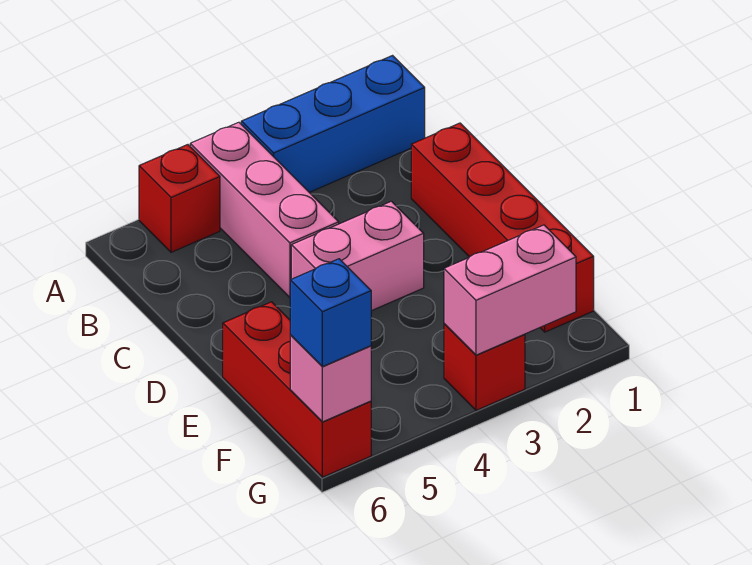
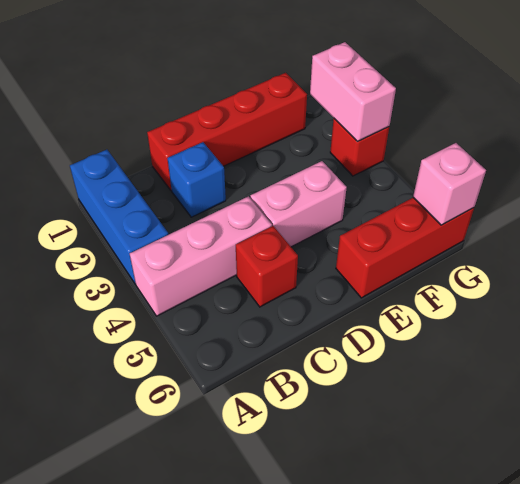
red 1x1 brick [139,145,220,252] -> red 1x1 brick moved to [236,226,298,307]
pink 1x2 brick [291,201,424,311] -> pink 1x2 brick turned to [250,161,347,247]
blue 1x1 brick [290,259,371,367] -> blue 1x1 brick moved to [167,142,226,217]

